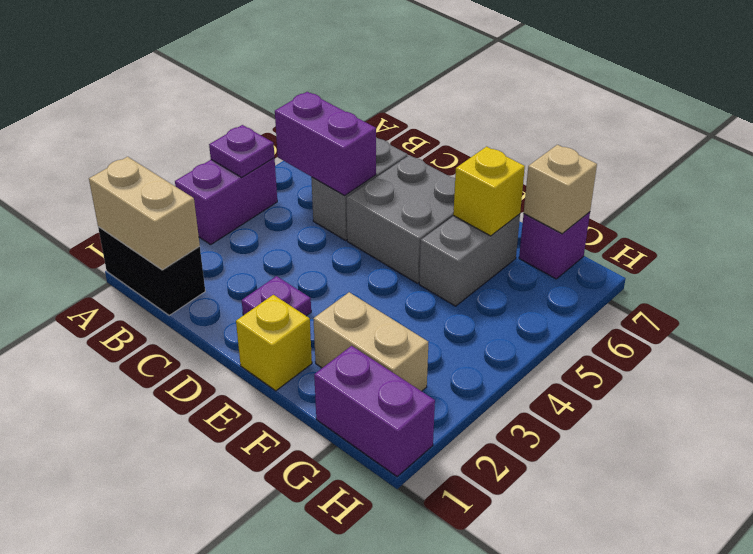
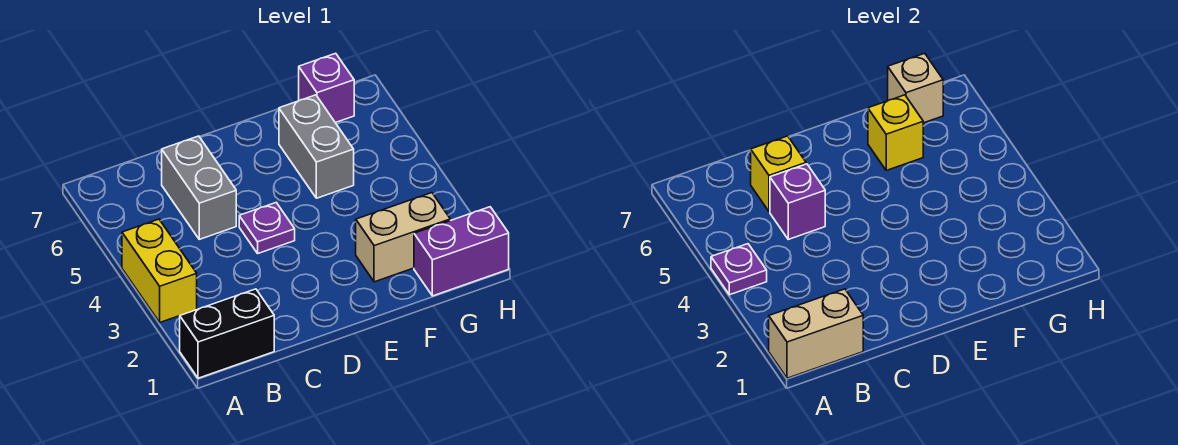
purple 1x2 brick [175,158,277,244] -> yellow 1x2 brick [122,219,197,322]
purple 1x2 brick [275,92,376,195] -> purple 1x1 brick [770,164,825,239]
purple 1x1 plate [242,276,311,316] -> purple 1x1 plate moved to [239,203,295,253]
grey 2x2 brick [346,155,455,283] -> none
yellow 1x1 brick [236,295,312,391] -> yellow 1x1 brick moved to [751,136,806,212]

